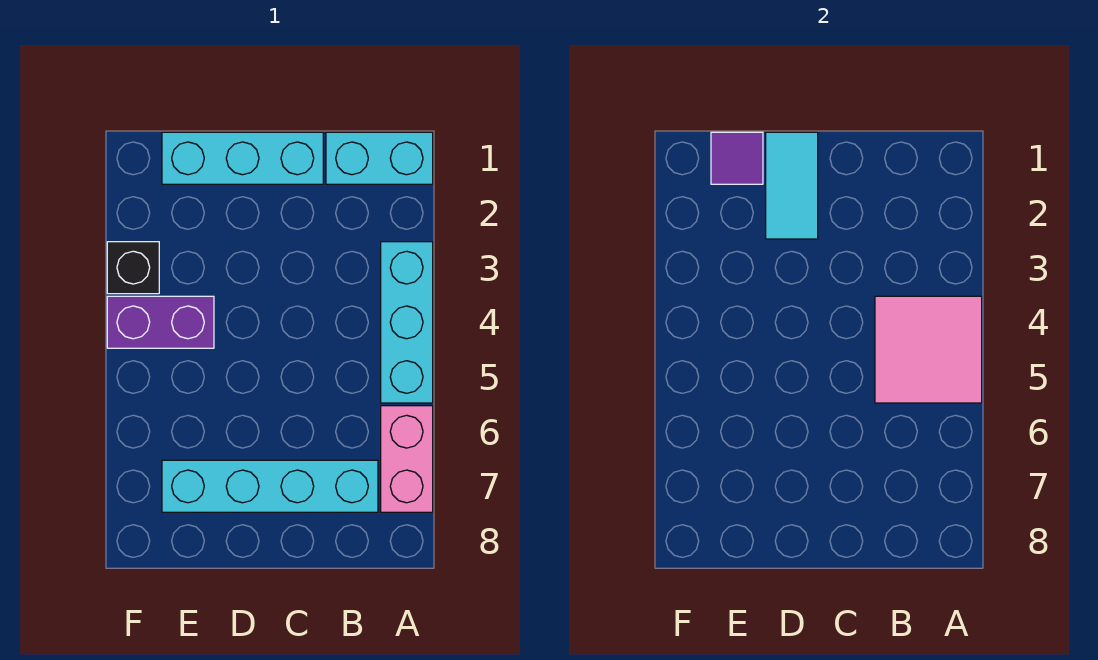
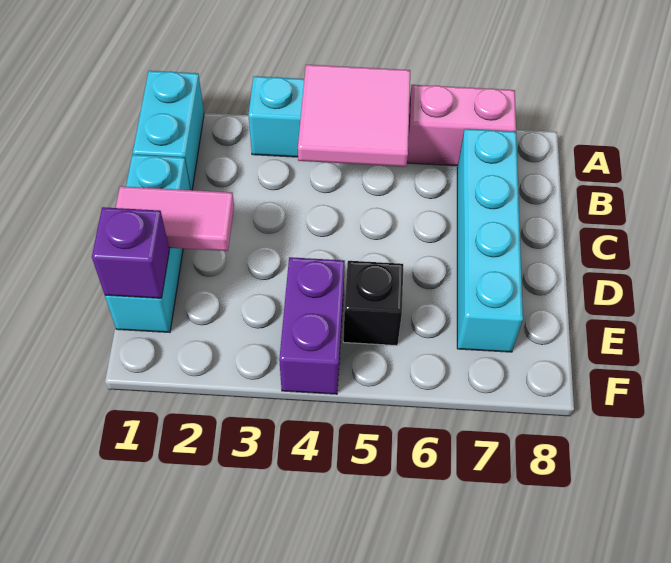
cyan 1x2 tile [766,132,818,239] -> pink 1x2 tile [116,186,234,251]
purple 1x1 tile [711,132,763,184] -> purple 1x1 brick [92,207,169,298]
black 1x1 brick [107,242,159,294] -> black 1x1 brick moved to [343,261,403,346]

